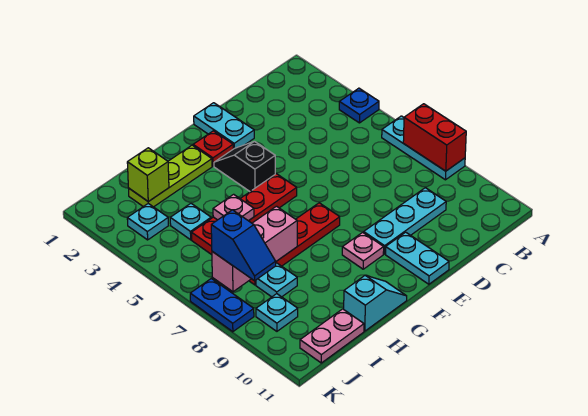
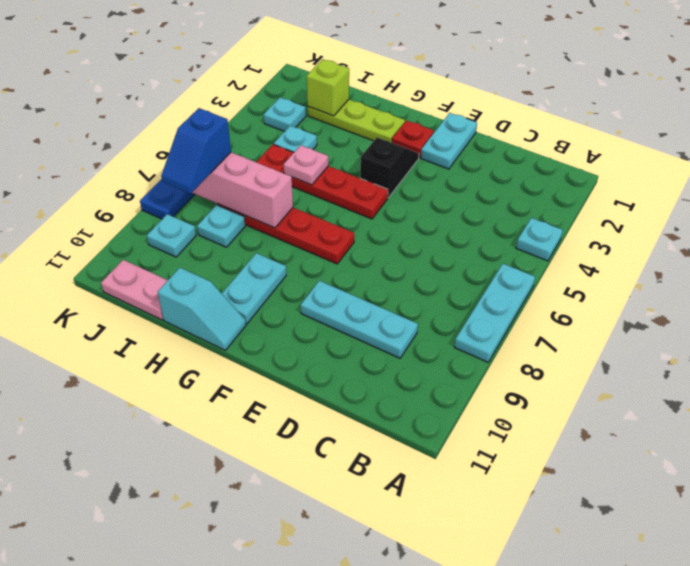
blue 1x1 plate [339,88,379,123] -> cyan 1x1 plate [516,218,563,261]
red 1x2 brick [403,104,466,171] -> none
cyan 1x2 plate [386,232,449,284] -> cyan 1x2 plate moved to [222,253,286,324]
pink 1x1 plate [342,232,384,269] -> none

